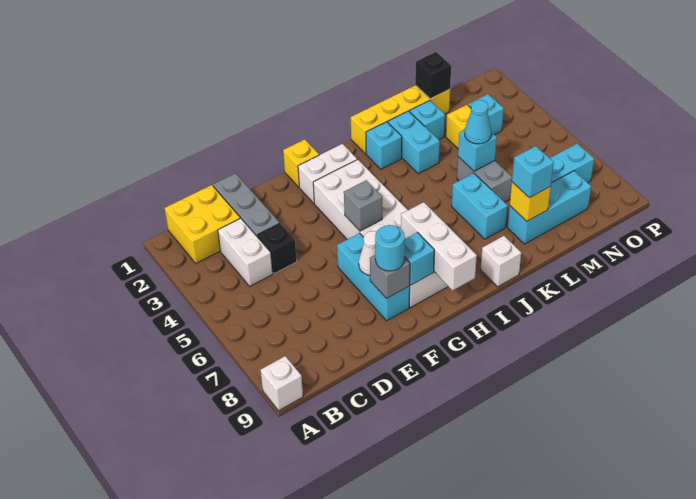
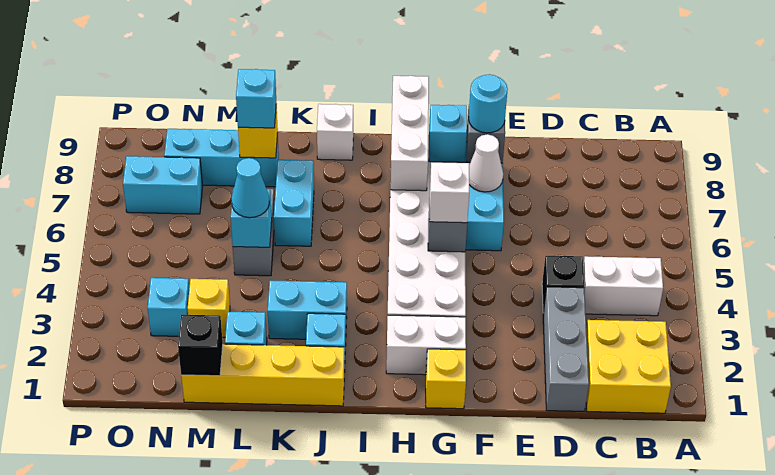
white 1x1 brick [261,356,303,411] -> white 1x1 brick moved to [429,162,469,223]
white 1x2 brick [218,218,273,286] -> white 1x2 brick turned to [583,256,663,316]
cyan 1x2 brick [388,111,440,174] -> cyan 1x2 brick turned to [268,280,347,339]

